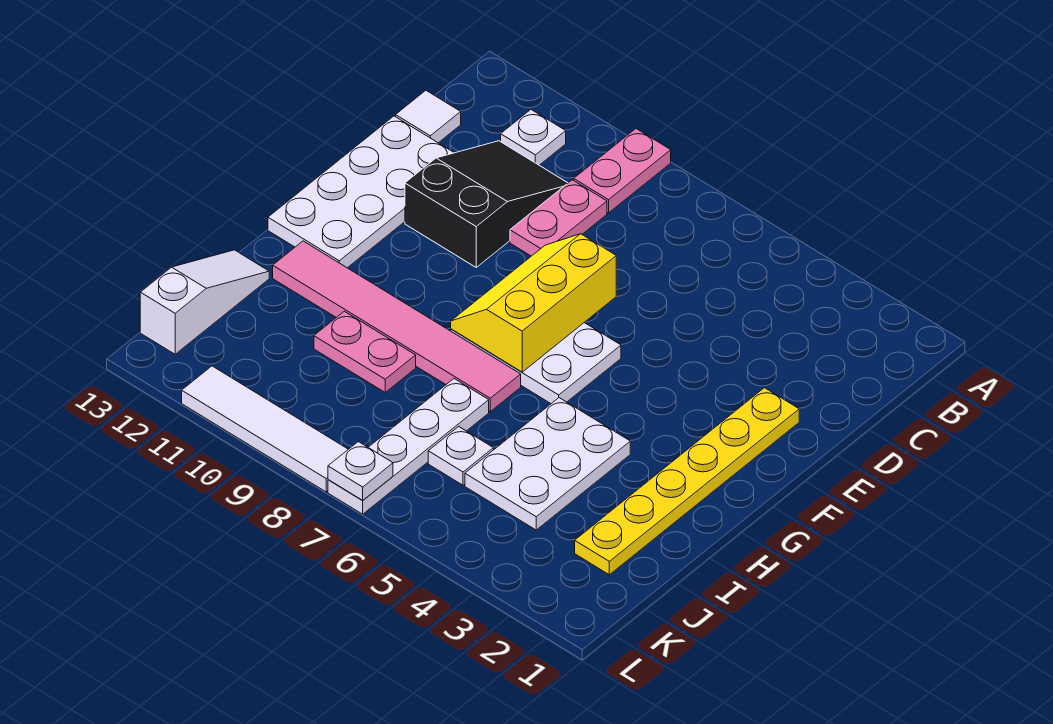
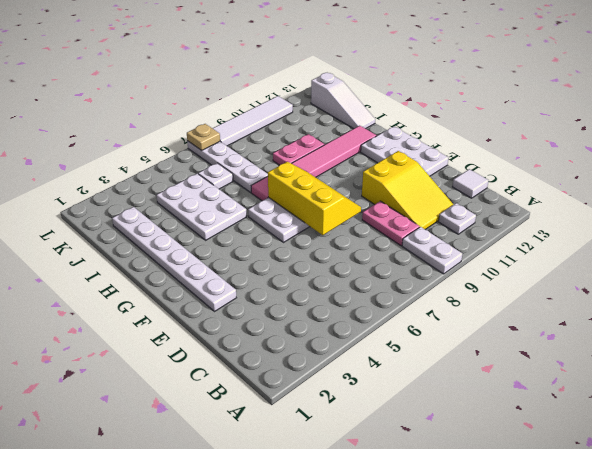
pink 1x2 plate [574,129,671,213] -> white 1x2 plate [402,227,462,274]
black 2x3 slope [405,141,567,267] -> yellow 2x3 slope [362,151,453,230]
white 2x4 plate [268,116,454,268] -> white 2x3 plate [361,126,448,176]
yellow 1x6 plate [575,388,799,575] -> white 1x6 plate [112,207,236,311]
white 1x1 plate [328,442,393,500] -> tan 1x1 plate [187,124,220,150]

